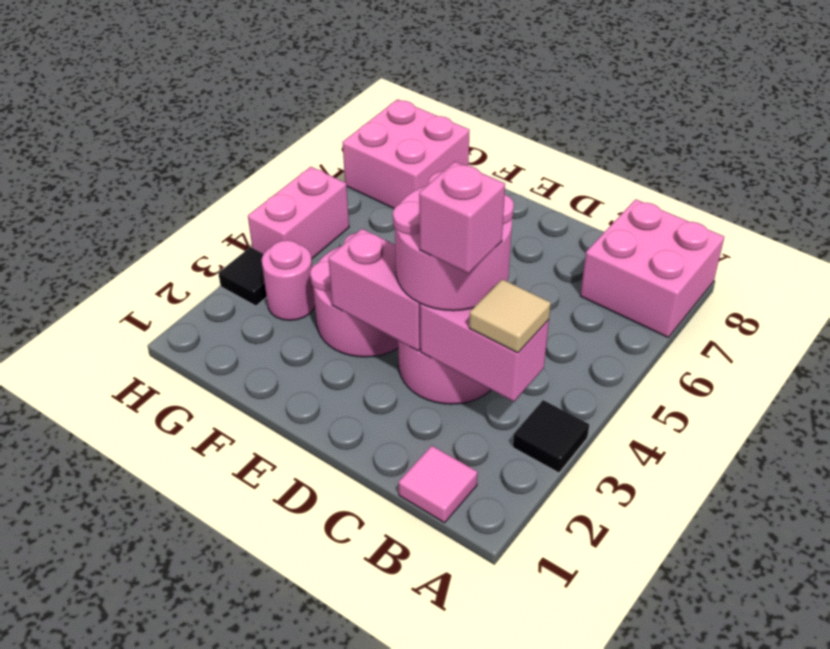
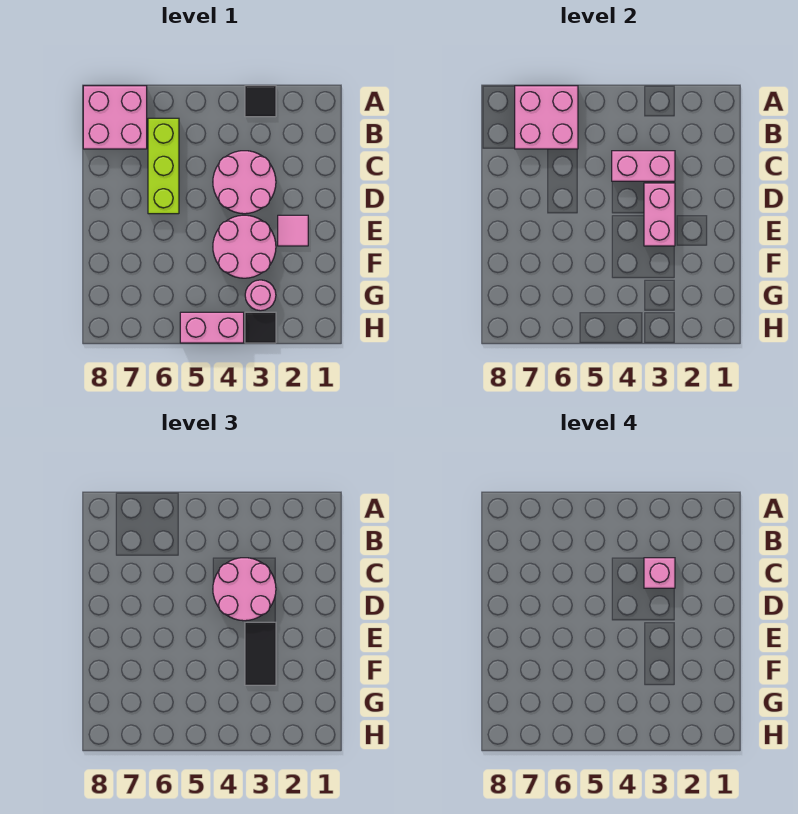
pink 1x1 tile [398,446,478,523] -> pink 1x1 tile moved to [278,215,308,246]
pink 1x2 brick [420,304,549,402] -> pink 1x2 brick turned to [612,151,675,181]
tan 1x1 tile [469,279,551,353] -> none
none -> lime 1x3 brick [148,118,179,214]
none -> black 1x2 tile [245,622,276,685]
pink 2x2 brick [342,99,470,208] -> pink 2x2 brick moved to [515,86,578,149]

